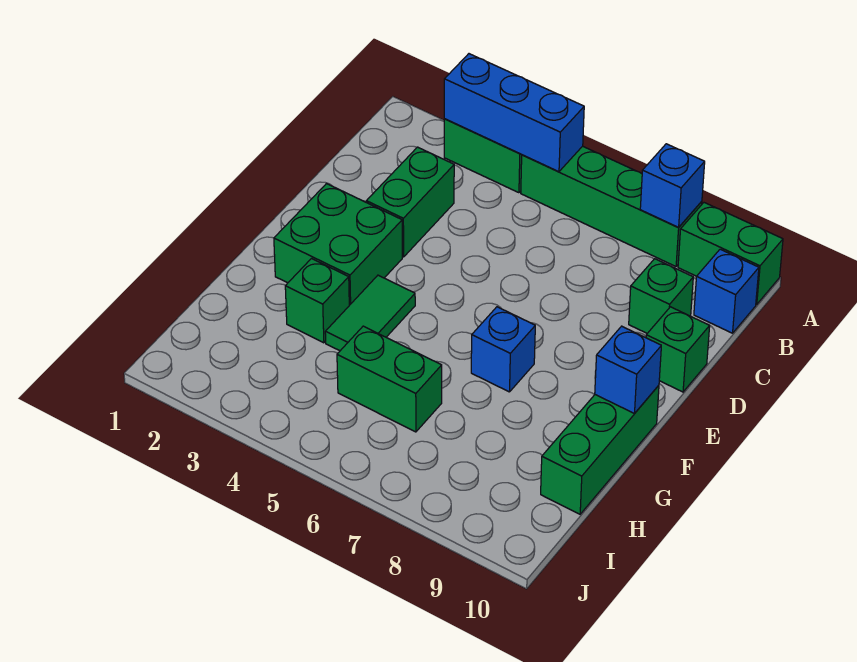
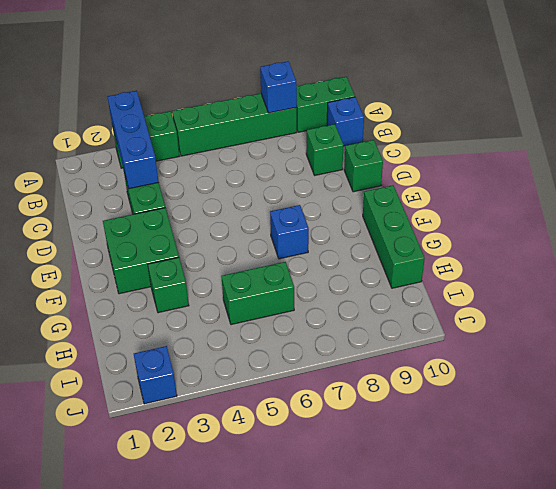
blue 1x3 brick [444,54,584,172] -> blue 1x3 brick turned to [108,91,159,189]
green 1x2 tile [325,275,415,351] -> none
blue 1x1 brick [595,326,661,414] -> blue 1x1 brick moved to [134,346,177,404]

